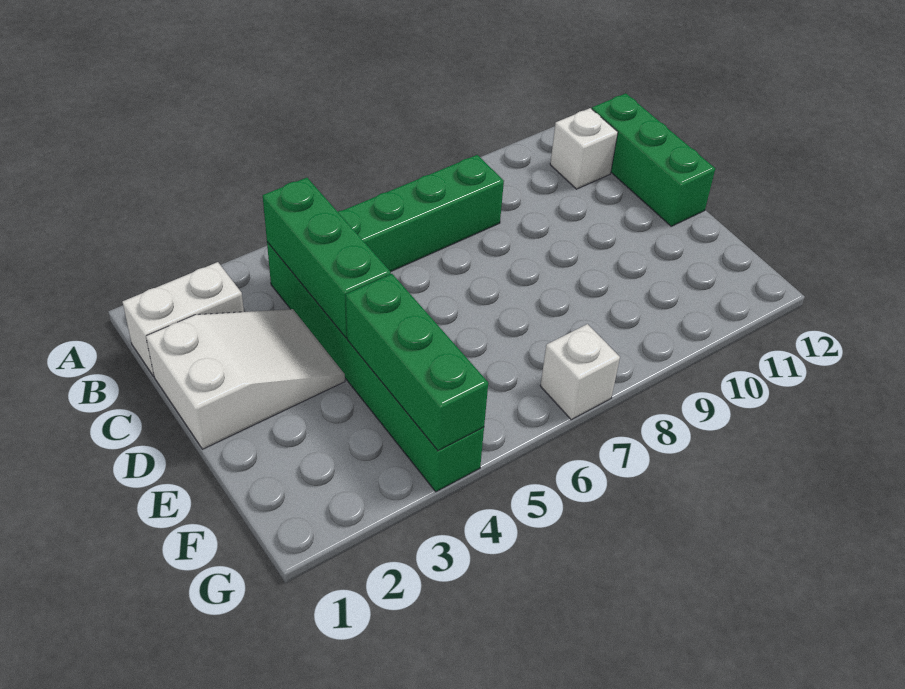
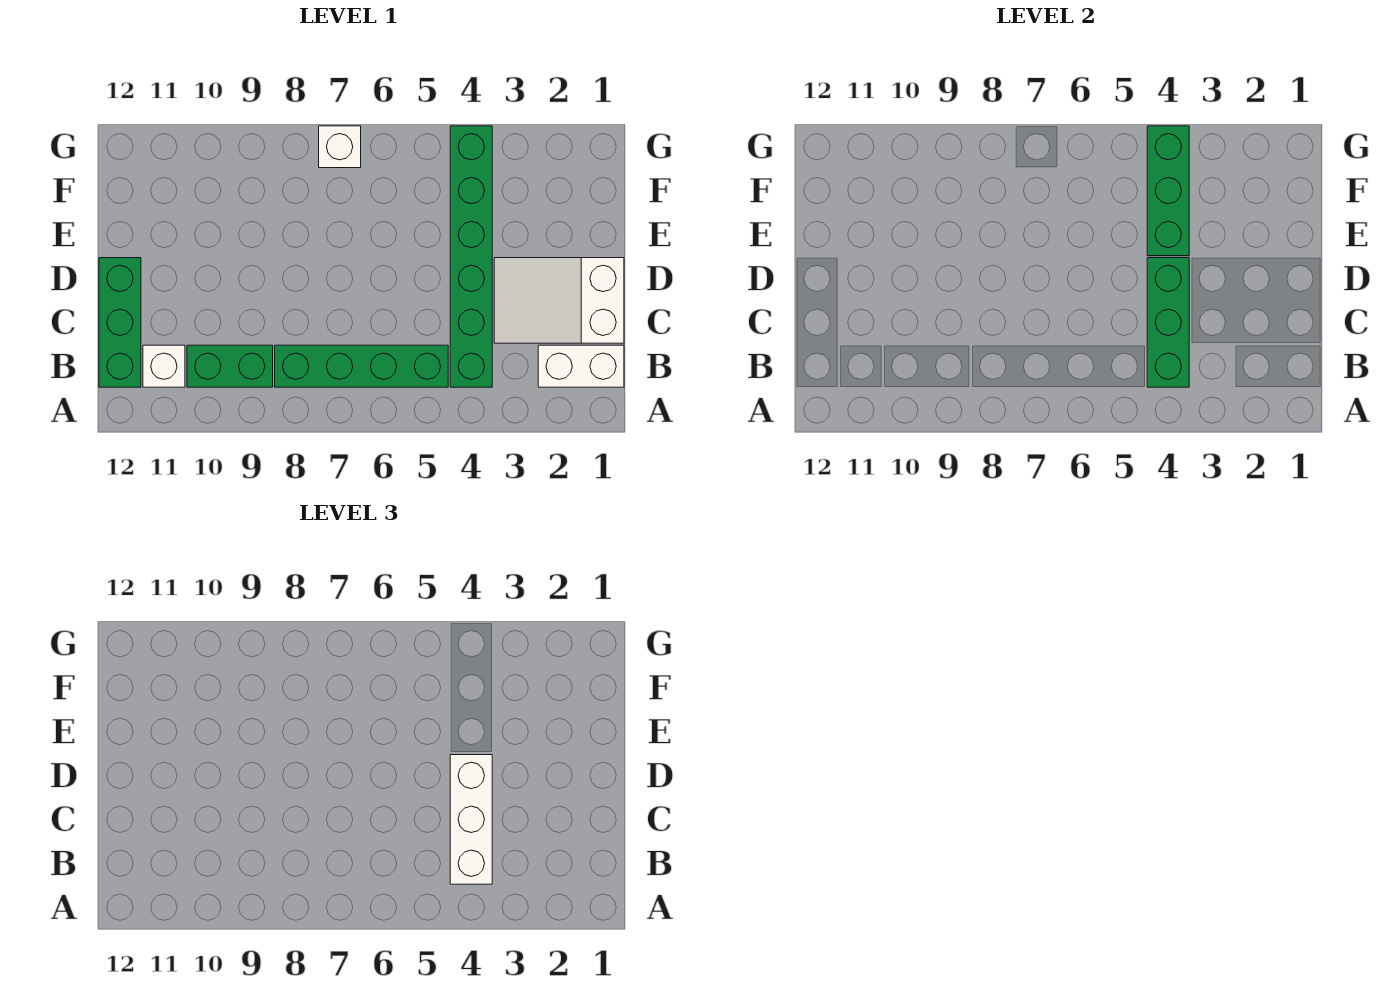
none -> white 1x3 brick [450,755,492,884]
none -> green 1x2 brick [187,345,273,387]

